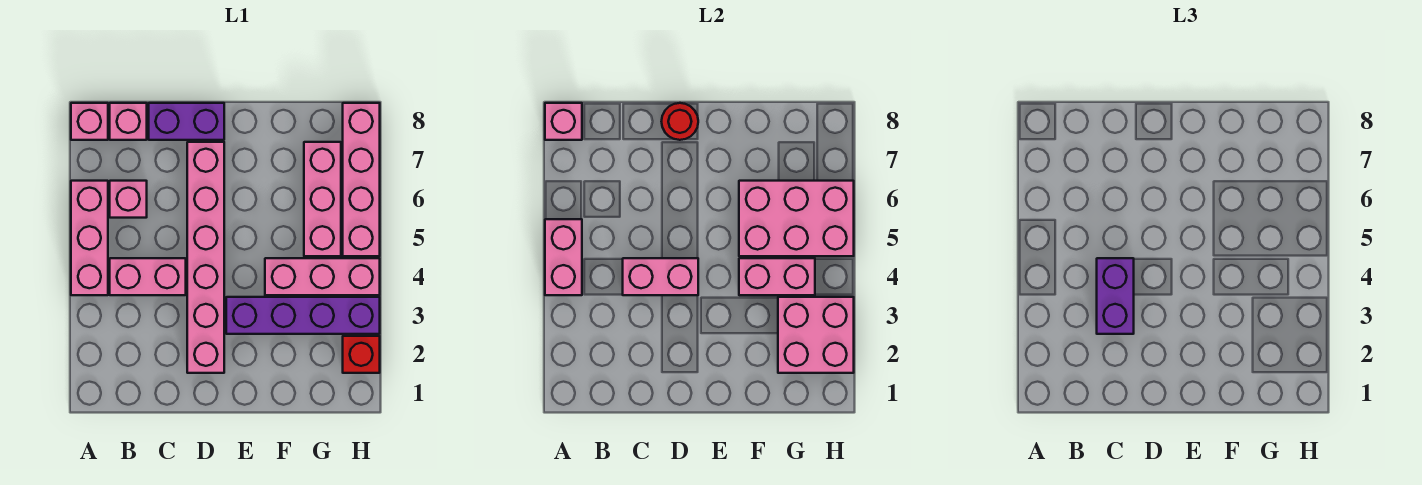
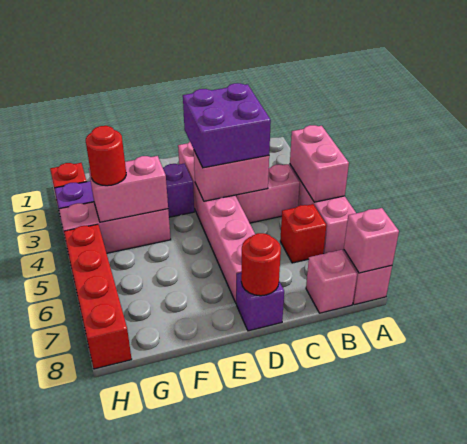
pink 1x1 brick [110,181,147,218] -> red 1x1 brick [280,204,326,263]
purple 1x2 brick [1097,258,1134,334] -> purple 2x2 brick [183,83,271,168]
purple 1x2 brick [149,103,224,140] -> purple 1x1 brick [236,273,284,331]
pink 2x3 brick [739,181,854,256] -> none
pink 2x2 brick [778,297,854,373] -> none
none -> red 1x1 round brick [86,126,126,186]
pink 1x3 brick [304,142,341,256] -> none
pink 1x4 brick [343,103,380,256] -> red 1x4 brick [64,224,132,369]

